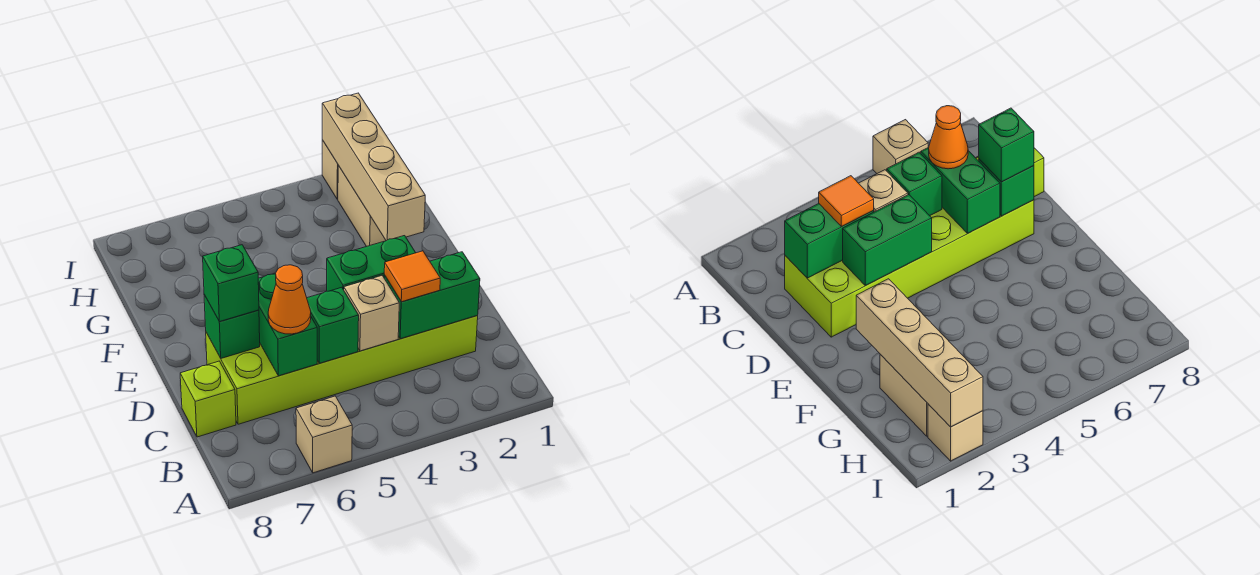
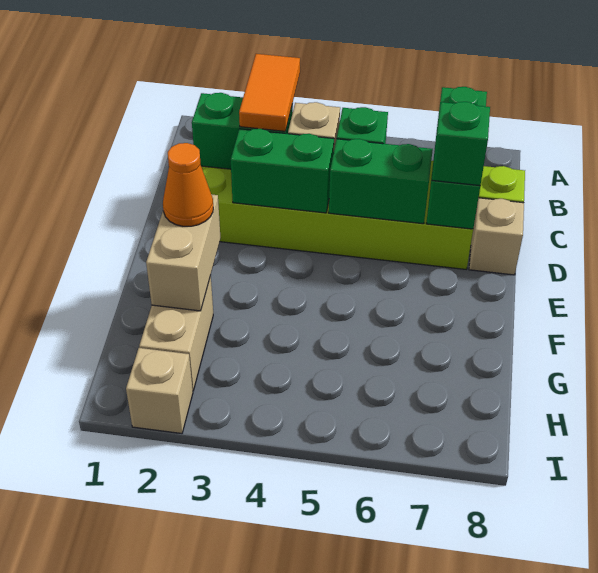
tan 1x1 brick [296,396,352,473] -> tan 1x1 brick moved to [469,198,524,275]
orange 1x1 tile [384,251,440,302] -> orange 1x2 tile [239,54,300,131]
green 1x2 brick [258,273,317,376] -> green 1x2 brick turned to [329,139,433,224]
orange 1x1 cone [268,265,311,334] -> orange 1x1 cone moved to [163,143,213,226]
green 1x1 brick [204,295,260,358] -> green 1x3 brick [426,87,487,229]
tan 1x4 brick [322,93,425,241] -> tan 1x2 brick [146,194,220,311]

